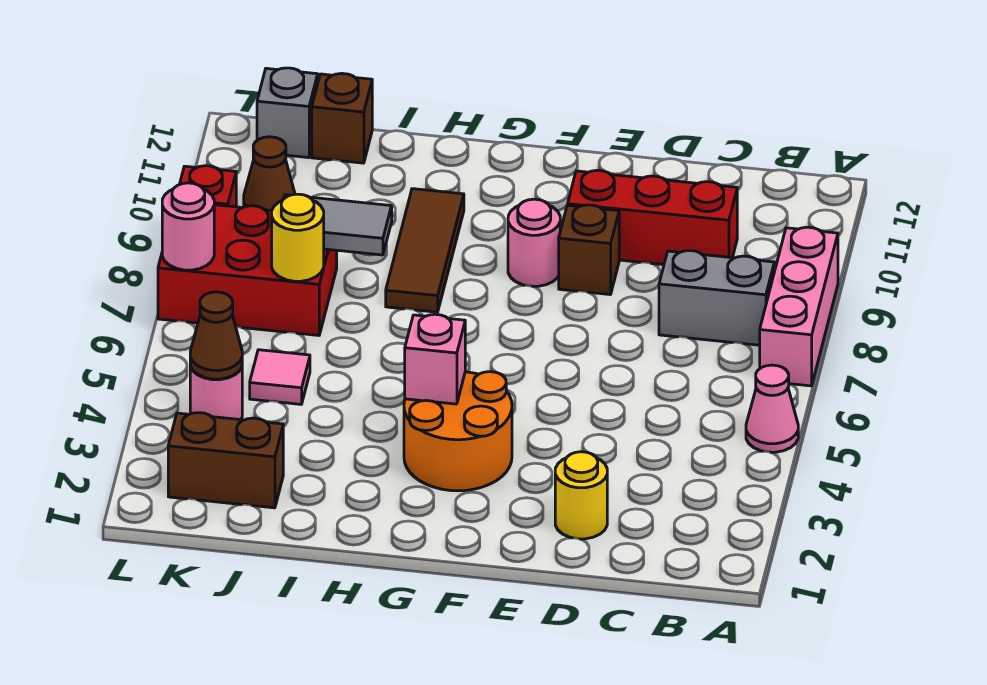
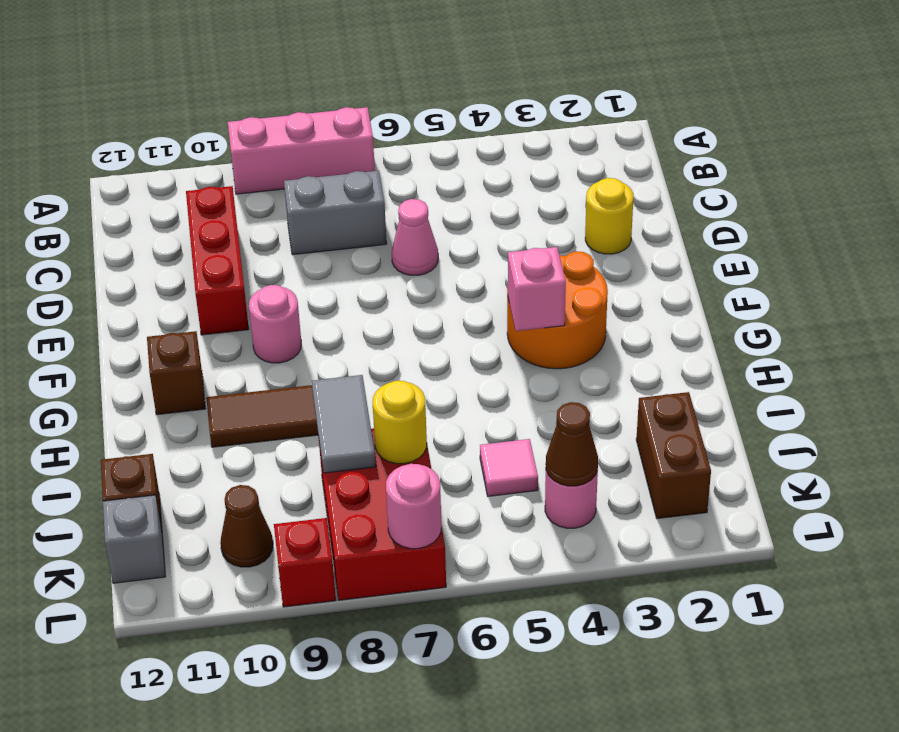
pink 1x1 cone [746,365,798,452] -> pink 1x1 cone moved to [392,199,438,275]
grey 1x2 brick [659,251,774,345] -> grey 1x2 brick turned to [284,171,387,255]
brown 1x1 brick [559,205,619,295] -> brown 1x1 brick moved to [147,331,205,415]

